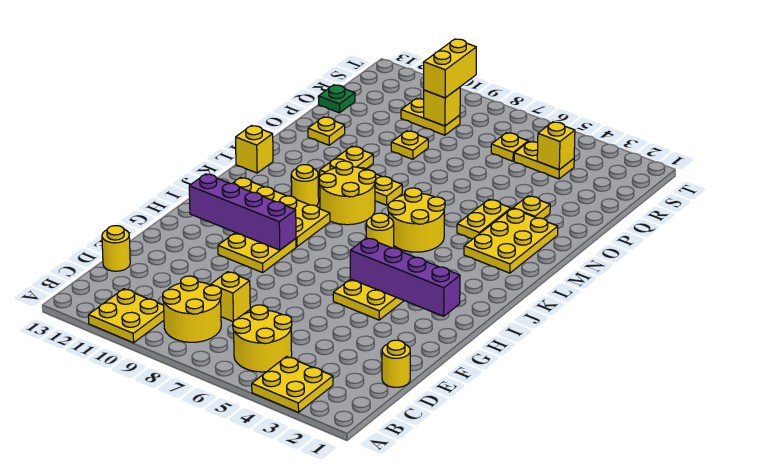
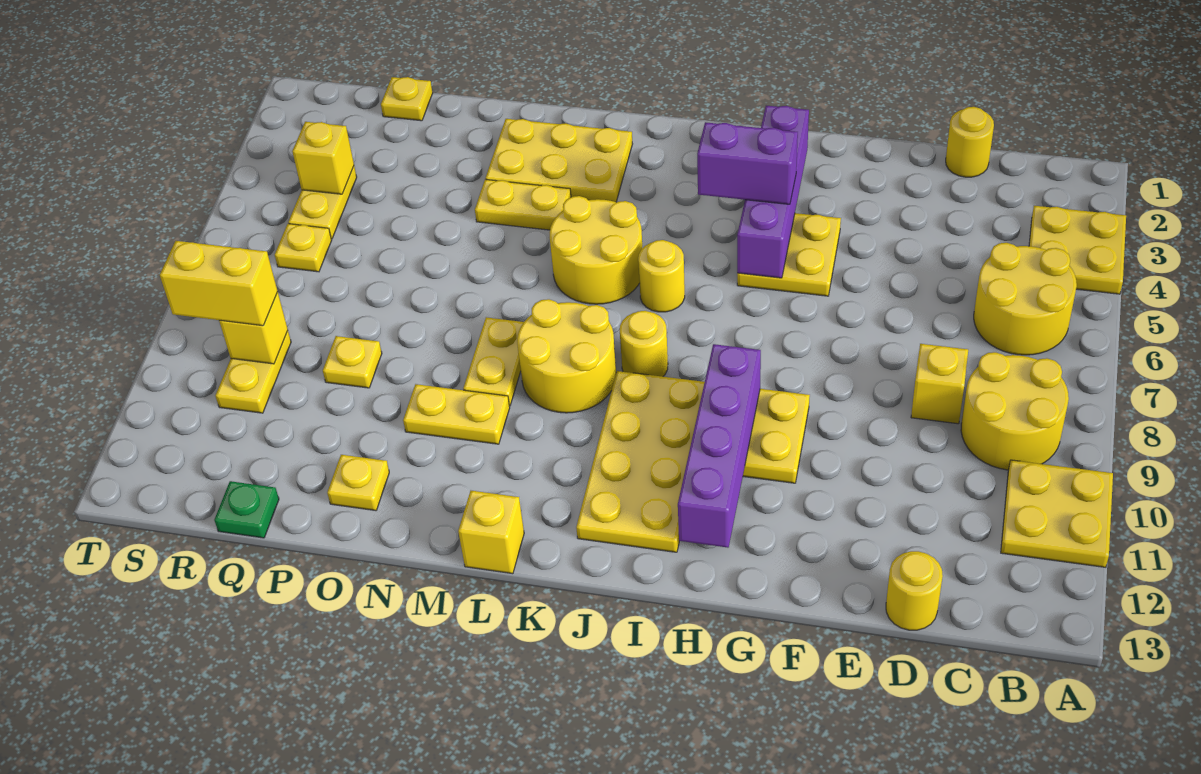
none -> purple 1x2 brick [697,122,798,204]
yellow 1x1 round brick [291,165,319,206] -> yellow 1x1 round brick moved to [620,311,668,377]
yellow 1x1 plate [513,196,550,219] -> yellow 1x1 plate moved to [381,77,433,121]

